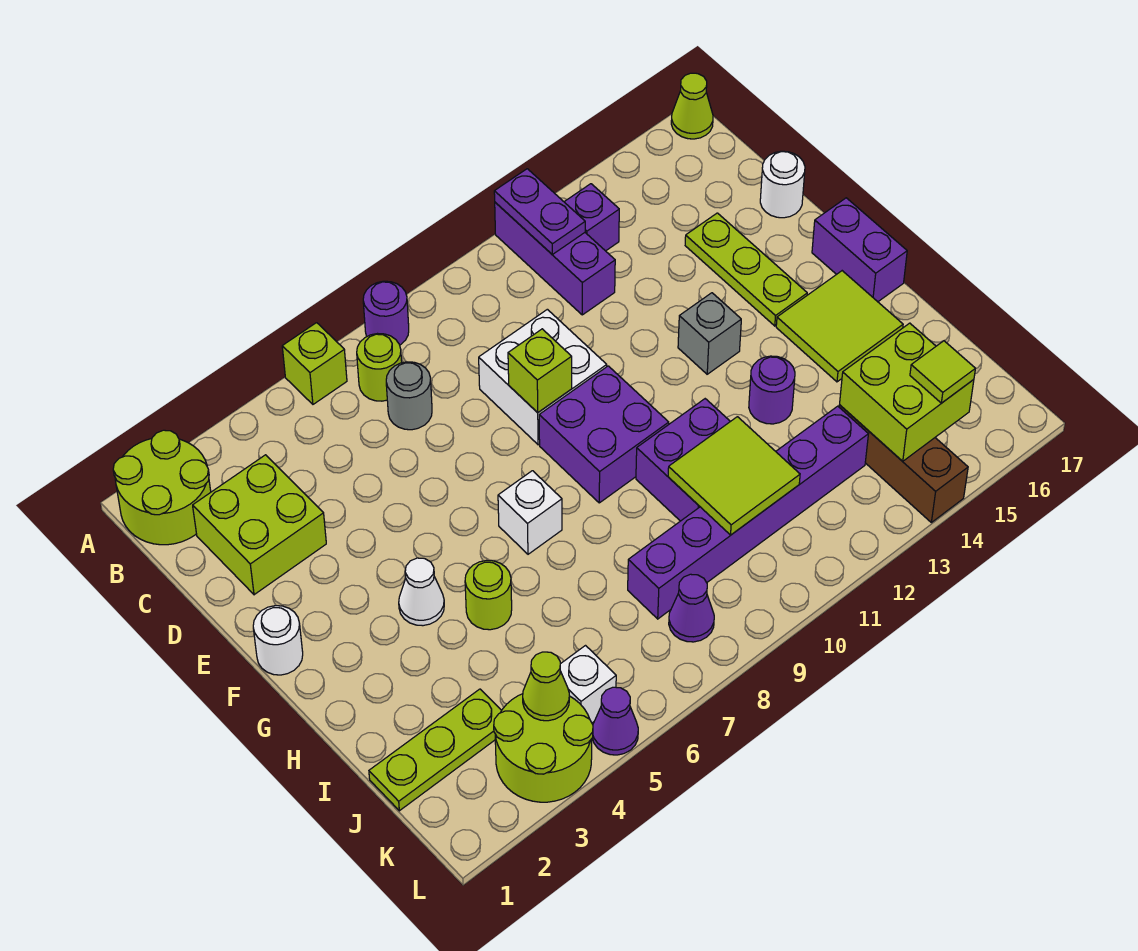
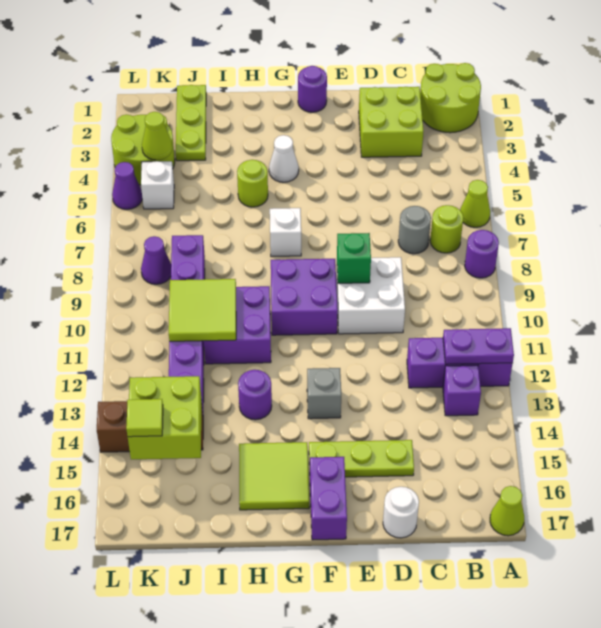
lime 1x1 brick [282,323,347,404] -> lime 1x1 cone [460,180,490,227]
lime 1x1 brick [508,329,572,413] -> green 1x1 brick [337,233,371,283]
white 1x1 round brick [253,606,303,675] -> purple 1x1 round brick [298,66,327,112]
purple 1x2 brick [812,198,907,302] -> purple 1x2 brick turned to [310,457,347,540]

